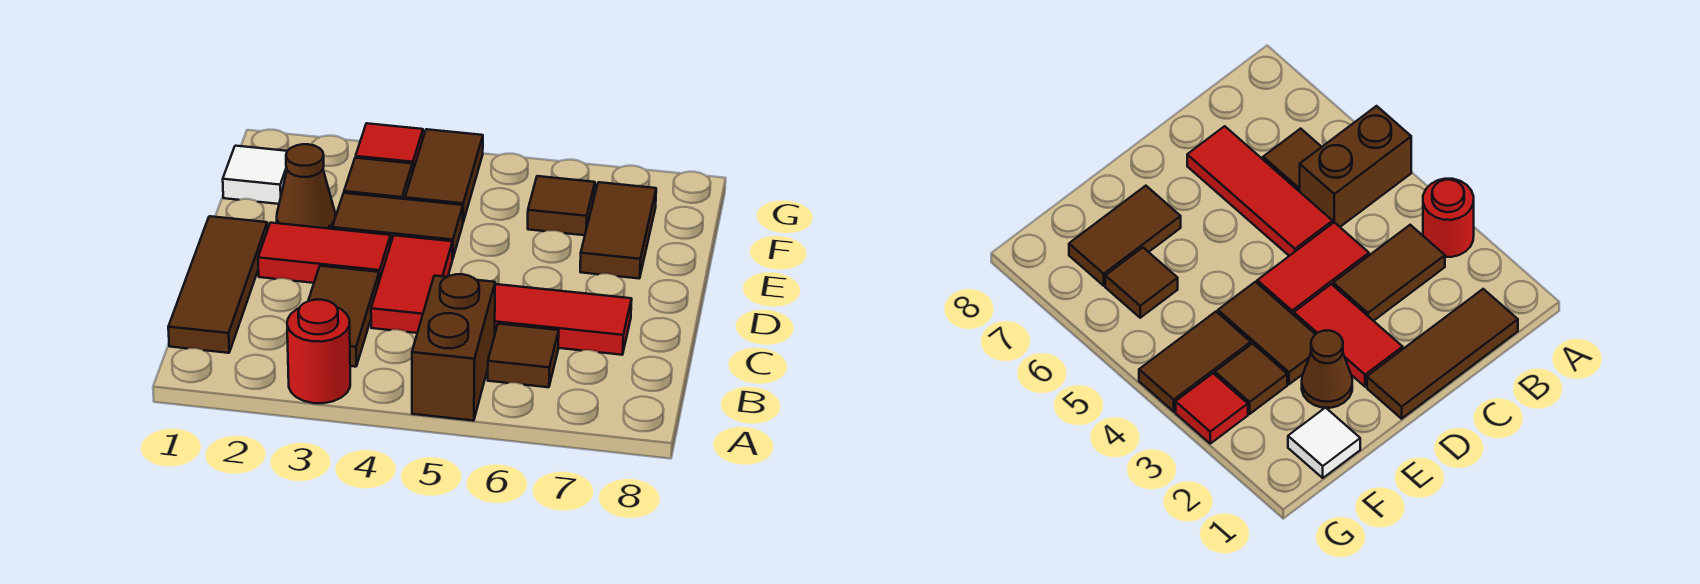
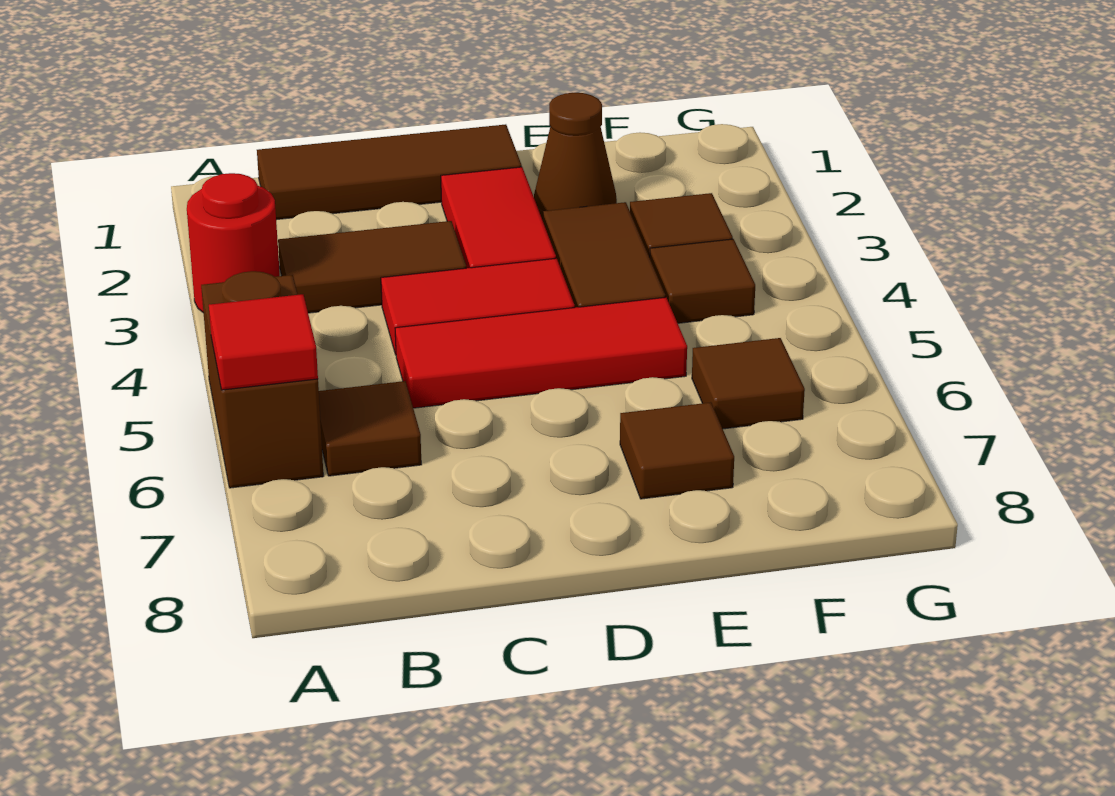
brown 1x2 brick [412,274,495,421] -> brown 1x2 brick turned to [201,271,324,488]
red 1x3 tile [495,284,632,355] -> red 1x3 tile turned to [395,297,687,408]
brown 1x2 tile [580,182,656,278] -> brown 1x1 tile [620,402,734,499]
white 1x1 tile [223,146,287,204] -> none
brown 1x2 tile [405,129,483,222] -> brown 1x1 tile [650,239,755,323]
red 1x1 tile [356,123,423,173] -> red 1x1 tile moved to [209,294,318,390]

